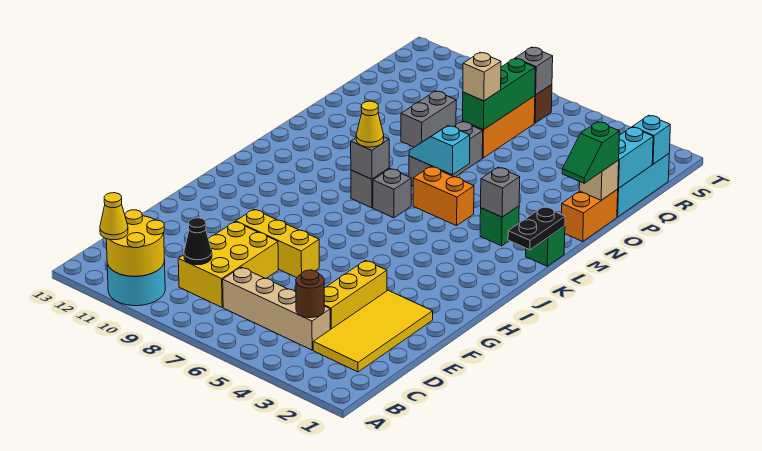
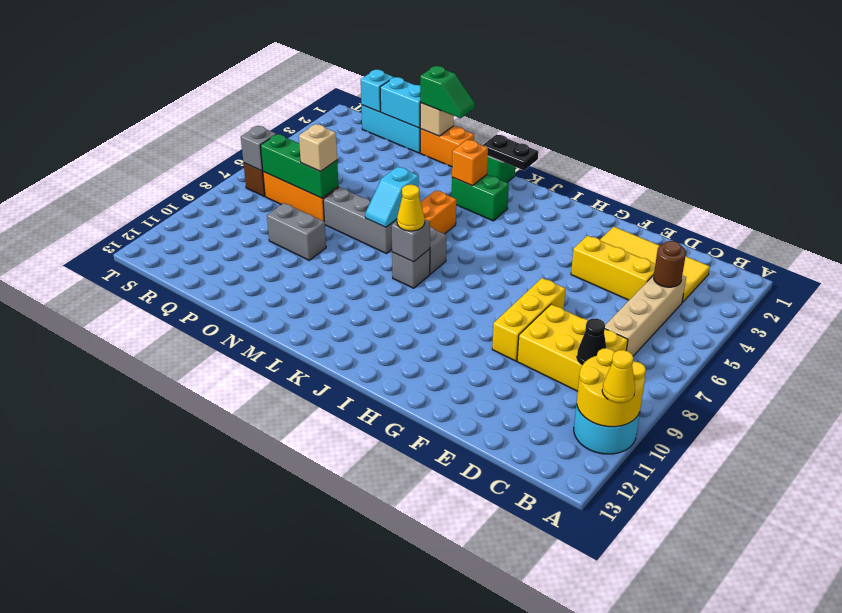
green 1x1 brick [480,206,519,246] -> green 1x2 brick [452,175,509,221]
grey 1x1 brick [481,167,520,217] -> orange 1x1 brick [452,140,488,186]

